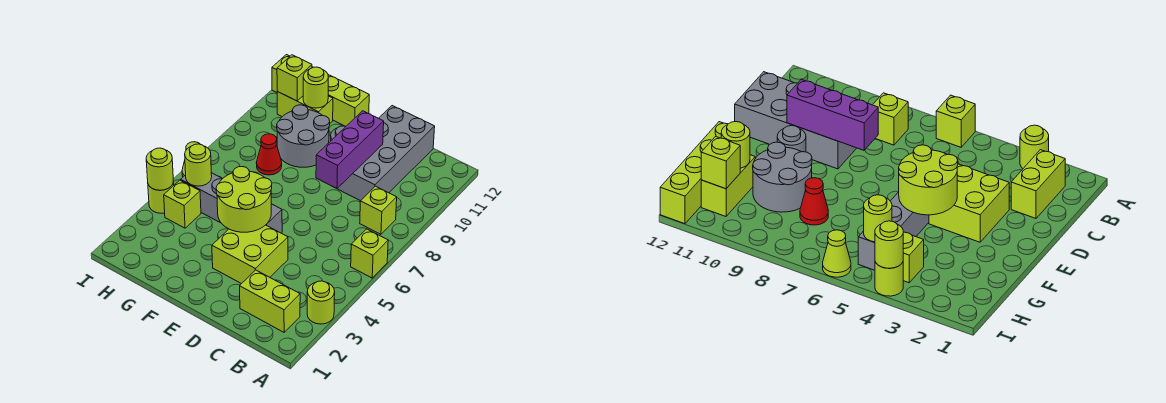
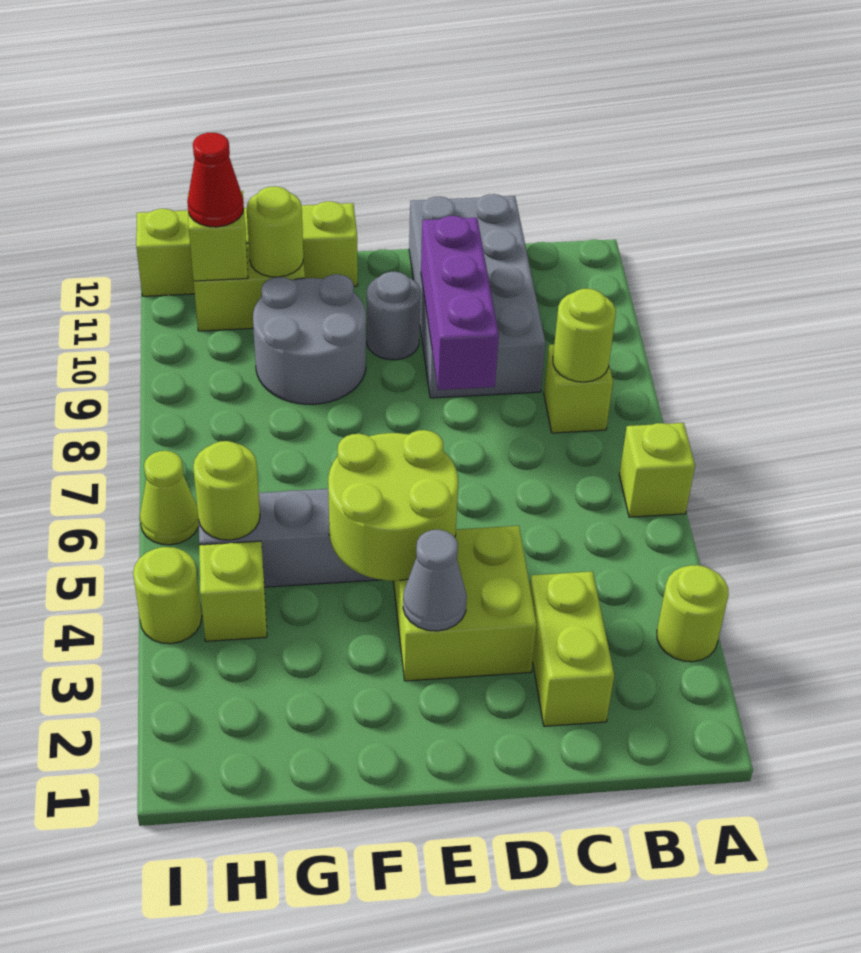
lime 1x2 brick [240,270,300,332] -> lime 1x2 brick turned to [530,571,614,726]
none -> grey 1x1 cone [403,530,467,631]
red 1x1 cone [256,134,282,175] -> red 1x1 cone moved to [187,133,244,227]
lime 1x1 round brick [146,148,173,190] -> lime 1x1 round brick moved to [553,289,616,382]

